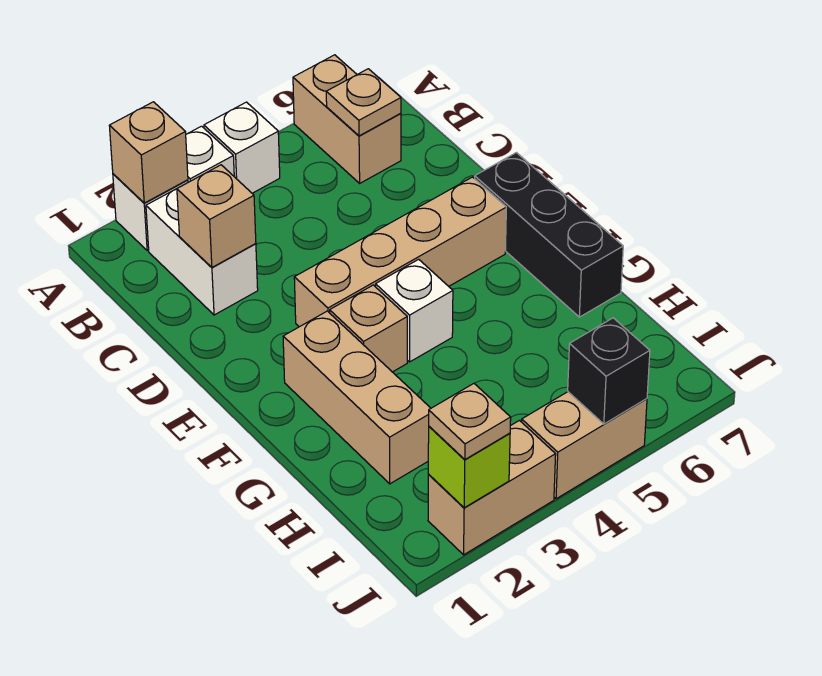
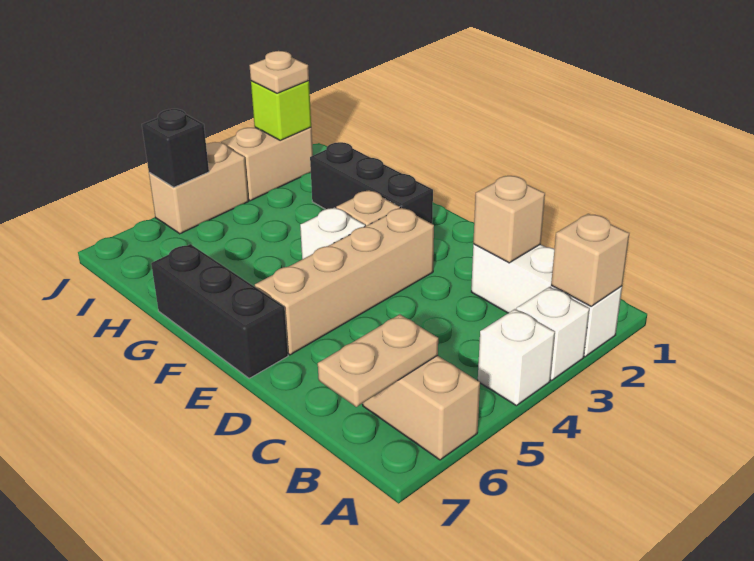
tan 1x1 plate [326,69,401,136] -> tan 1x2 plate [318,314,438,407]
tan 1x3 brick [283,311,431,484] -> black 1x3 brick [310,142,433,224]

